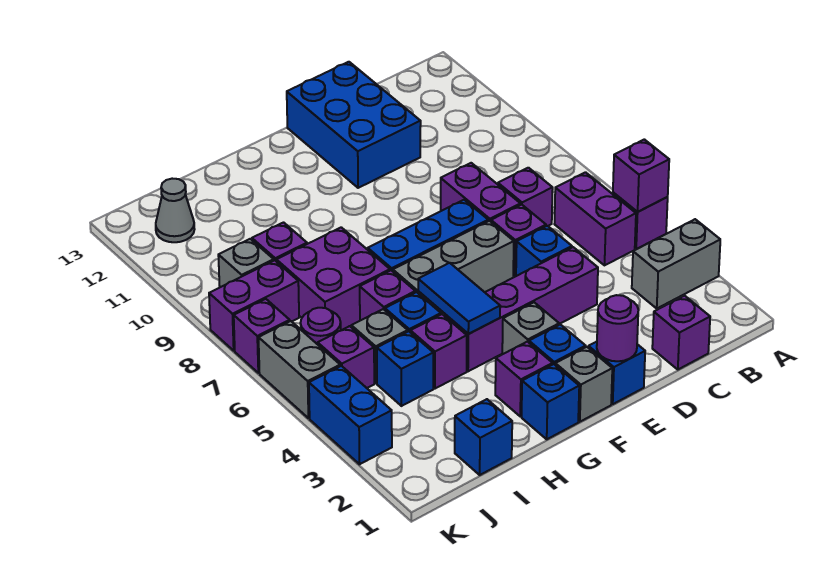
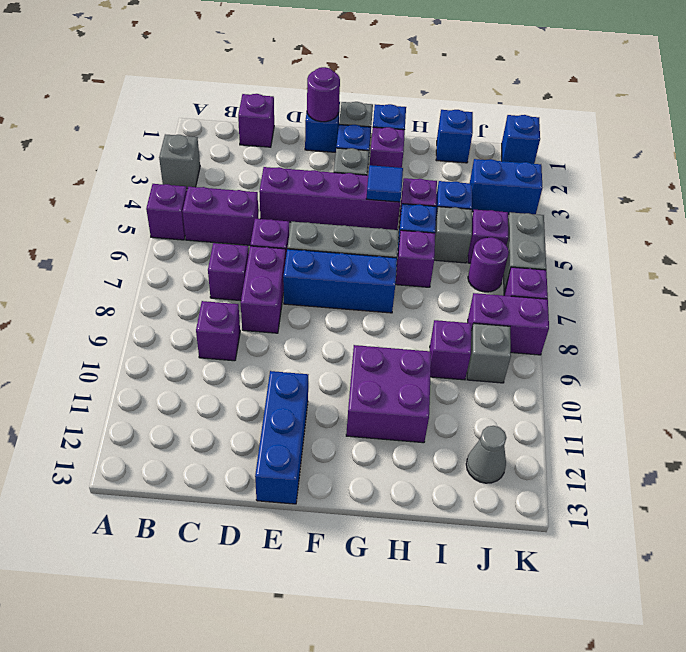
grey 1x2 brick [632,219,720,308] -> grey 1x1 brick [159,134,200,189]
purple 1x1 brick [613,139,669,212] -> purple 1x1 brick moved to [196,301,240,361]
purple 1x2 brick [555,172,636,265] -> purple 1x2 brick turned to [183,187,259,245]
blue 1x1 brick [516,226,572,276] -> blue 1x1 brick moved to [502,115,540,164]
blue 2x3 brick [287,62,421,188] -> blue 1x3 brick [255,371,308,504]
blue 1x2 tile [418,263,500,334] -> blue 1x1 tile [366,165,403,202]
purple 2x2 brick [276,227,390,330] -> purple 2x2 brick moved to [346,345,431,443]
blue 1x2 brick [309,366,392,464] -> blue 1x2 brick turned to [470,159,543,214]

